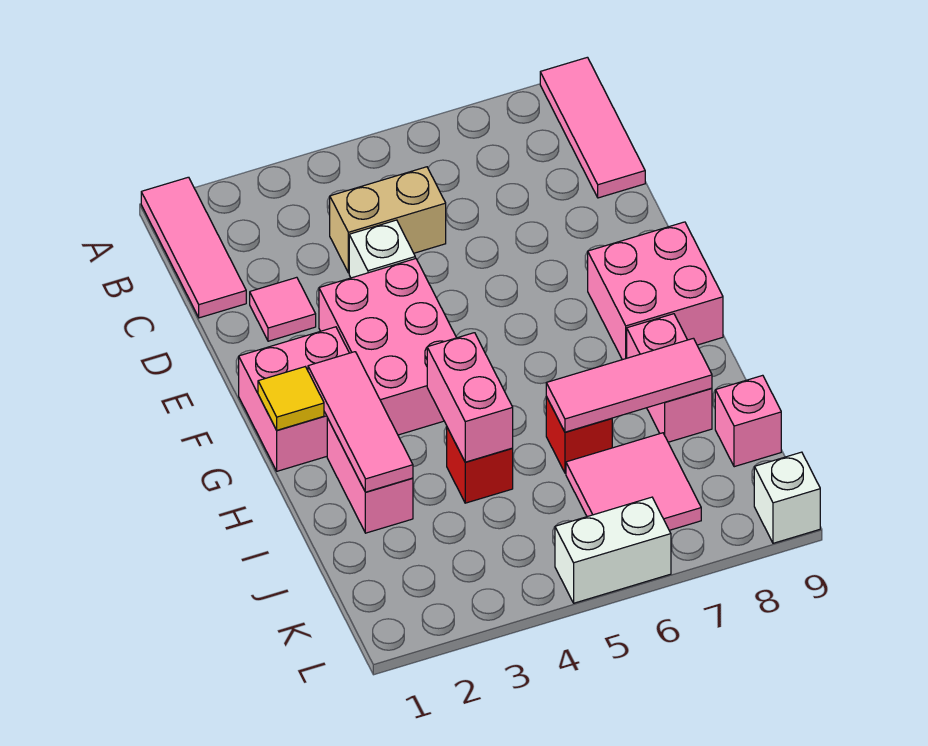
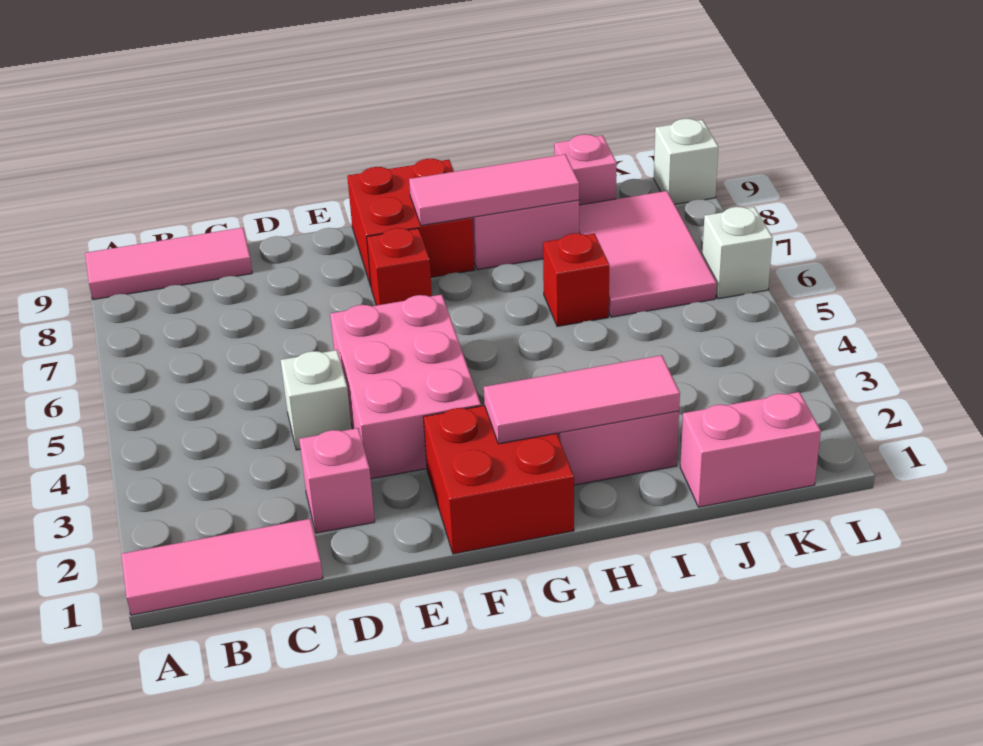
tan 1x2 brick [330,167,446,273] -> none
pink 1x1 tile [250,277,316,341] -> pink 1x1 brick [299,428,375,533]
pink 2x3 brick [319,259,456,435] -> pink 2x3 brick turned to [330,295,481,479]
pink 2x2 brick [239,327,349,471] -> red 2x2 brick [423,406,574,554]
pink 2x2 brick [588,222,723,360] -> red 2x2 brick [347,159,475,286]
yellow 1x1 tile [258,367,324,430] -> none
pink 1x2 brick [427,333,513,462] -> pink 1x2 brick moved to [680,392,821,507]
red 1x1 brick [447,428,513,503] -> red 1x1 brick moved to [367,228,432,305]
pink 1x3 tile [546,338,712,432] -> pink 1x3 tile turned to [409,154,579,226]
pink 2x2 tile [566,433,701,530] -> pink 2x3 tile [579,191,716,317]
white 1x2 brick [555,497,671,603] -> white 1x1 brick [702,207,773,299]

